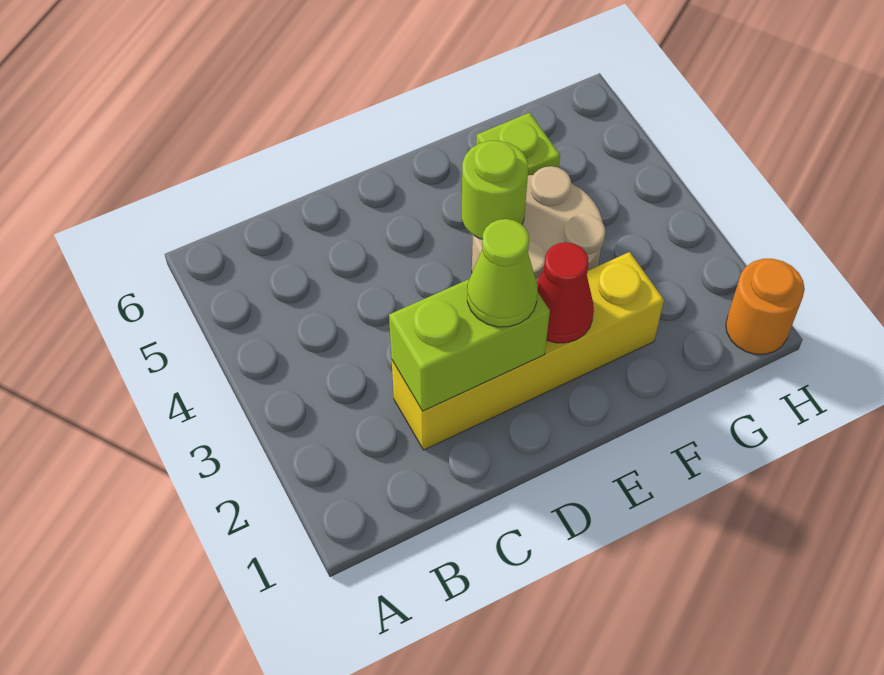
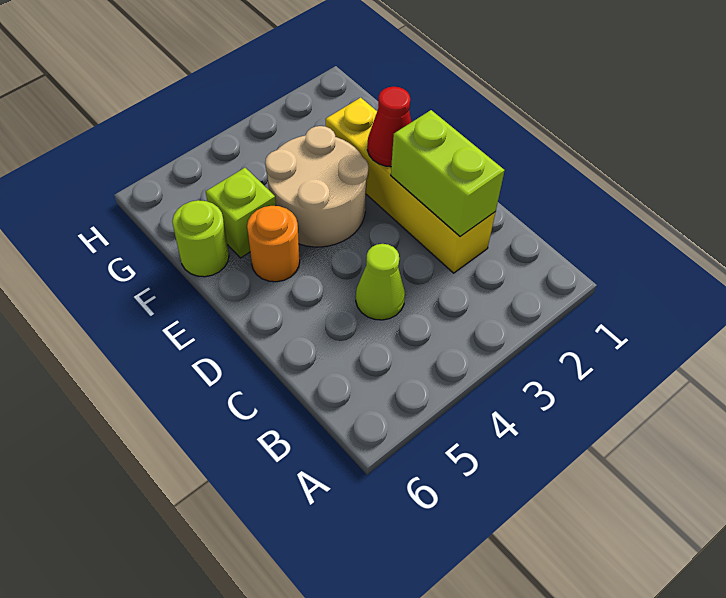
lime 1x1 cone [467,219,538,327] -> lime 1x1 cone moved to [356,244,405,320]
lime 1x1 round brick [462,141,528,239] -> lime 1x1 round brick moved to [172,200,229,277]
orange 1x1 round brick [726,259,805,354] -> orange 1x1 round brick moved to [247,206,300,282]

